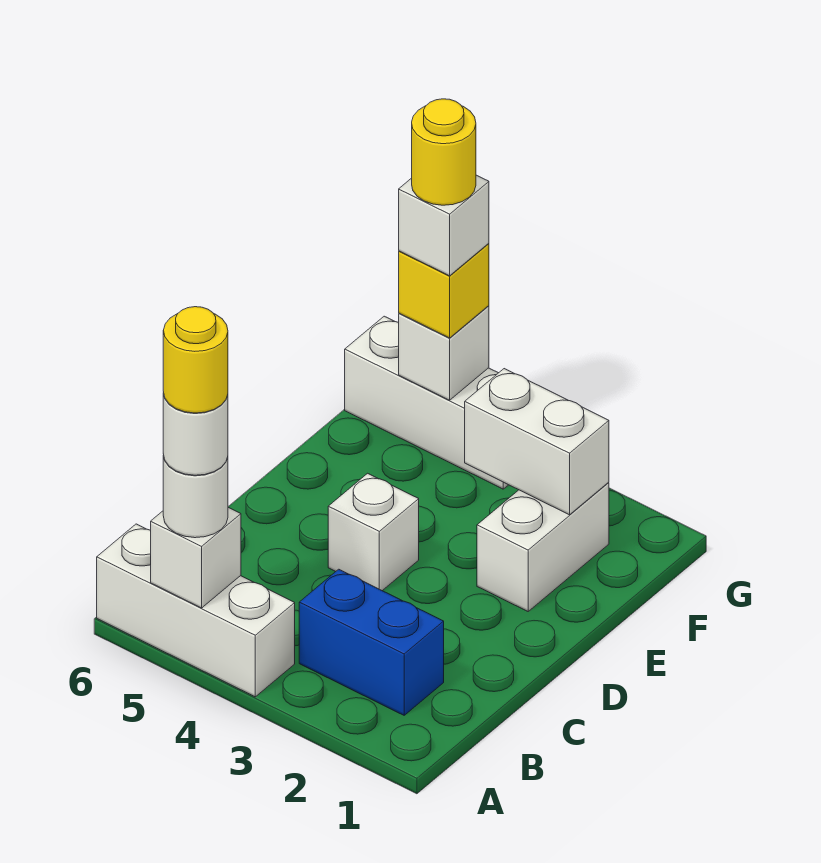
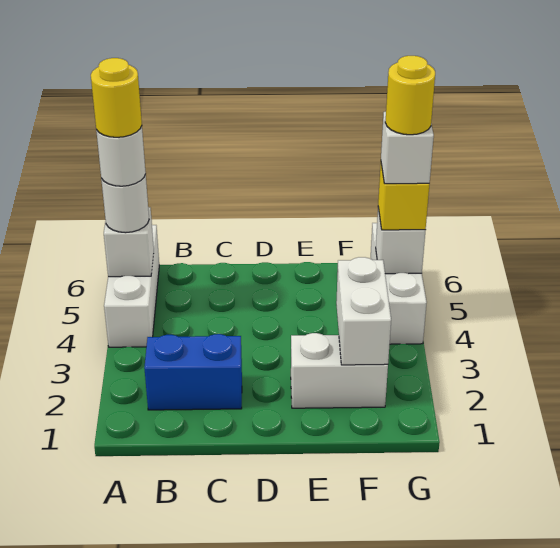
blue 1x2 brick [299,569,444,715] -> blue 1x2 brick turned to [144,334,242,410]
white 1x1 brick [328,473,419,591] -> none

